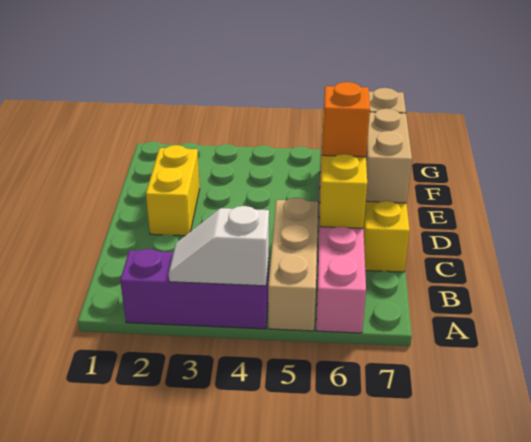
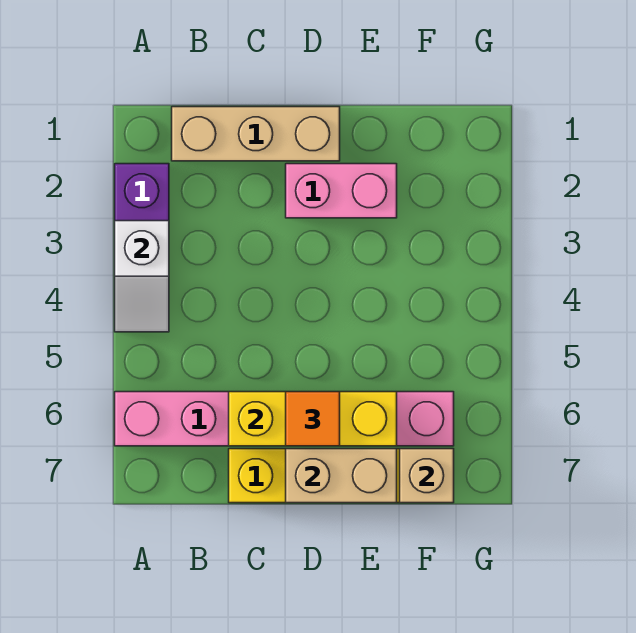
white 1x2 slope [169,206,269,286] -> white 1x2 slope turned to [115,221,169,332]
tan 1x3 brick [268,198,318,331] -> tan 1x3 brick moved to [172,107,340,161]
yellow 1x2 brick [146,145,200,236] -> pink 1x2 brick [286,164,397,218]
orange 1x1 brick [322,82,370,157] -> orange 1x1 tile [286,392,340,446]

